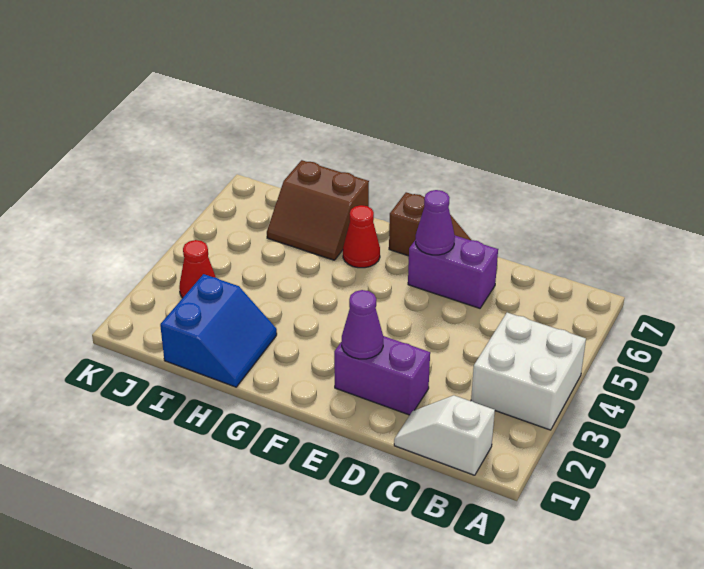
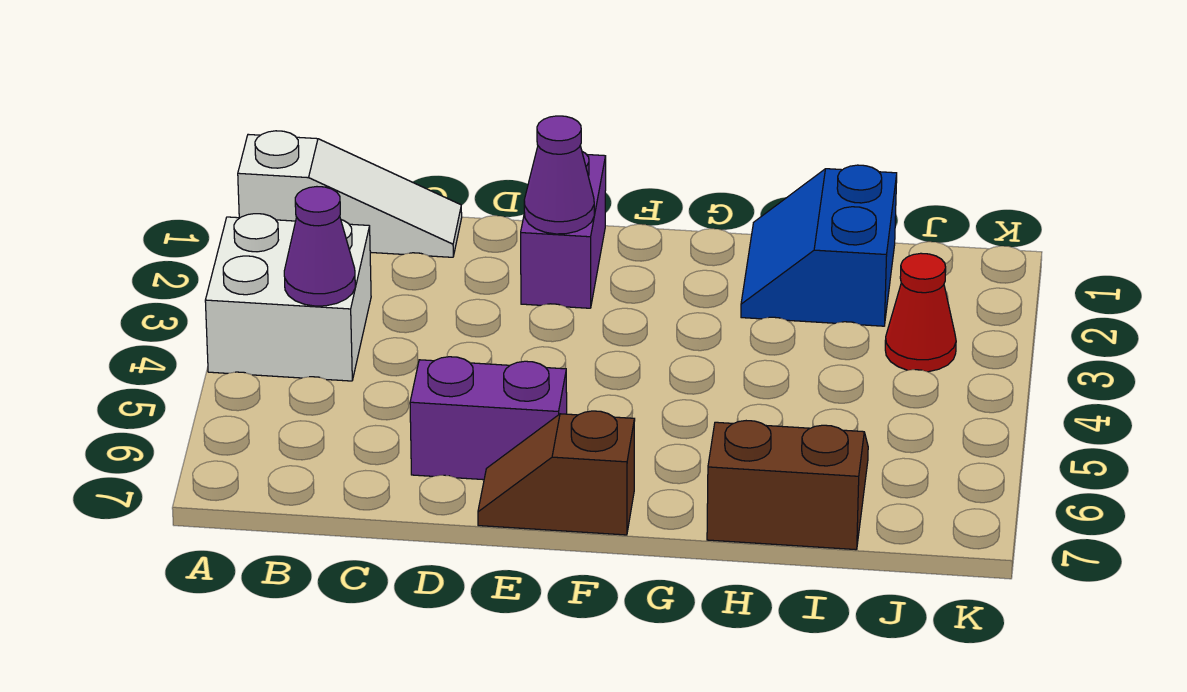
white 1x2 slope [394,395,495,475] -> white 1x3 slope [238,131,462,257]
purple 1x2 brick [334,336,430,415] -> purple 1x2 brick turned to [521,152,606,308]
purple 1x1 cone [416,190,455,255] -> purple 1x1 cone moved to [284,187,355,306]
red 1x1 cone [343,205,380,268] -> none

